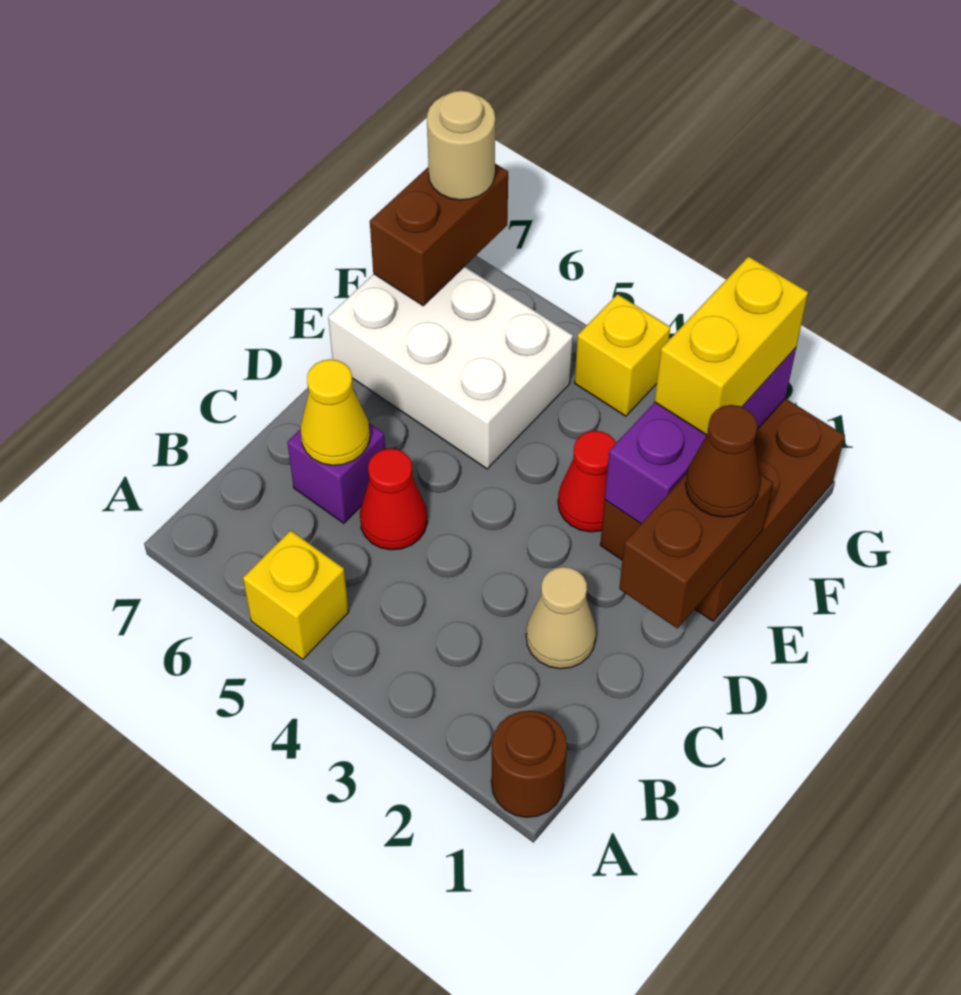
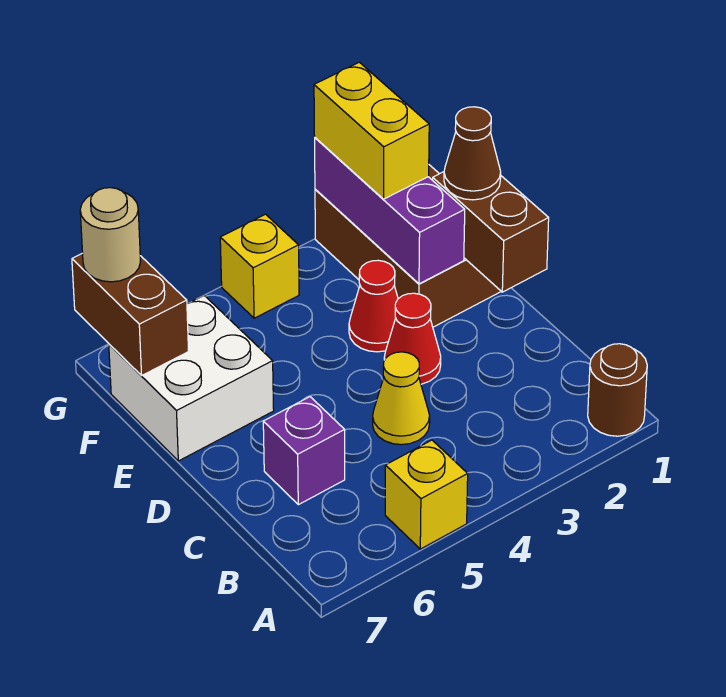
tan 1x1 cone [526,567,596,669] -> none
red 1x1 cone [360,449,427,550] -> red 1x1 cone moved to [384,293,441,384]
yellow 1x1 cone [301,359,370,465] -> yellow 1x1 cone moved to [373,352,430,445]
white 2x3 brick [328,266,573,469] -> white 2x2 brick [109,296,274,461]

